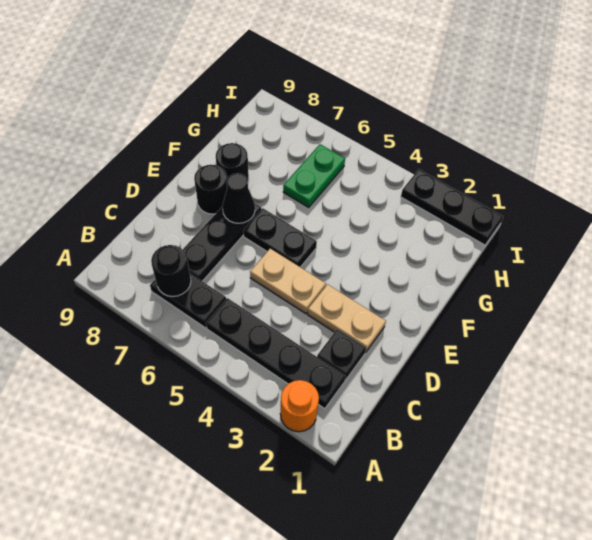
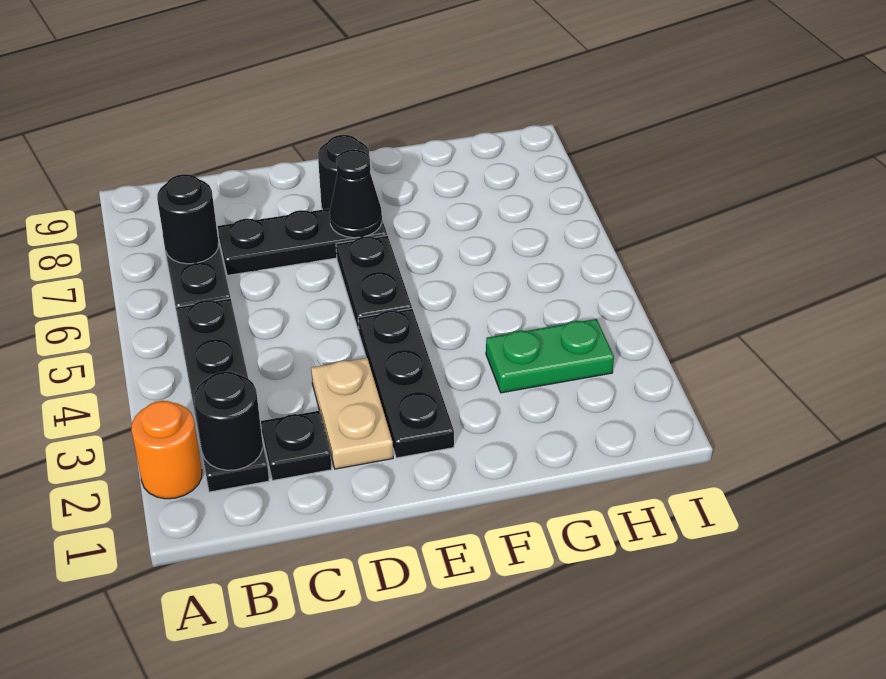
tan 1x2 plate [250,249,326,314] -> none
black 1x1 round brick [216,143,249,181] -> black 1x1 round brick moved to [194,371,262,470]
green 1x2 plate [283,144,345,207] -> green 1x2 plate moved to [486,319,614,393]
black 1x3 plate [401,169,503,245] -> black 1x3 plate moved to [358,309,454,458]

